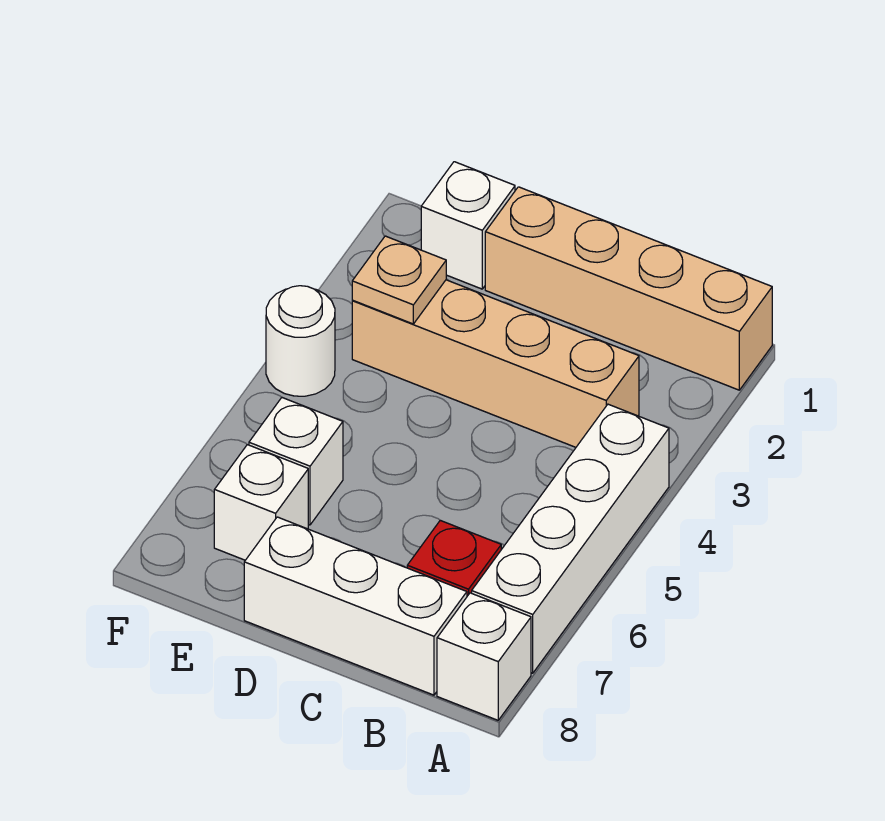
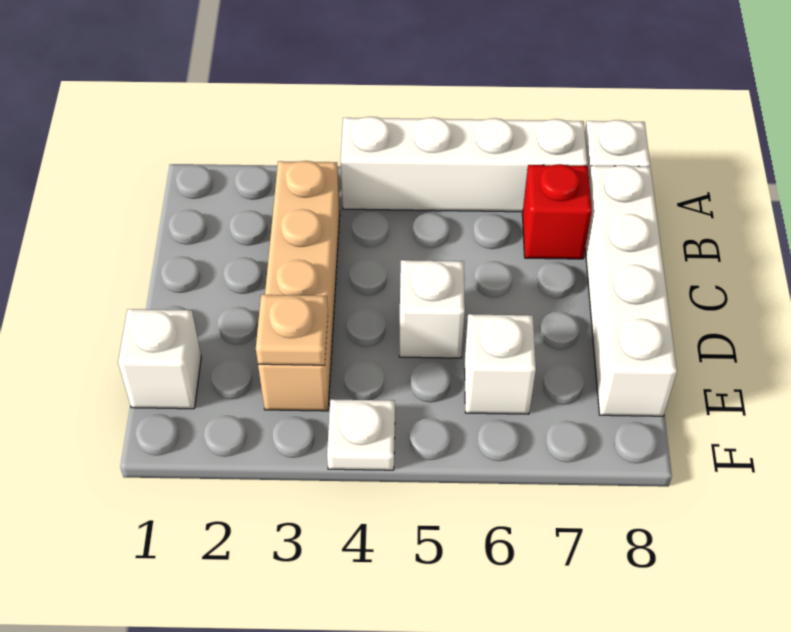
tan 1x4 brick [485,187,772,390] -> none
white 1x3 brick [244,517,467,695] -> white 1x4 brick [585,165,677,416]
white 1x1 brick [214,445,308,560] -> white 1x1 brick moved to [399,260,465,358]
white 1x1 round brick [266,286,335,396] -> white 1x1 plate [327,400,395,470]

